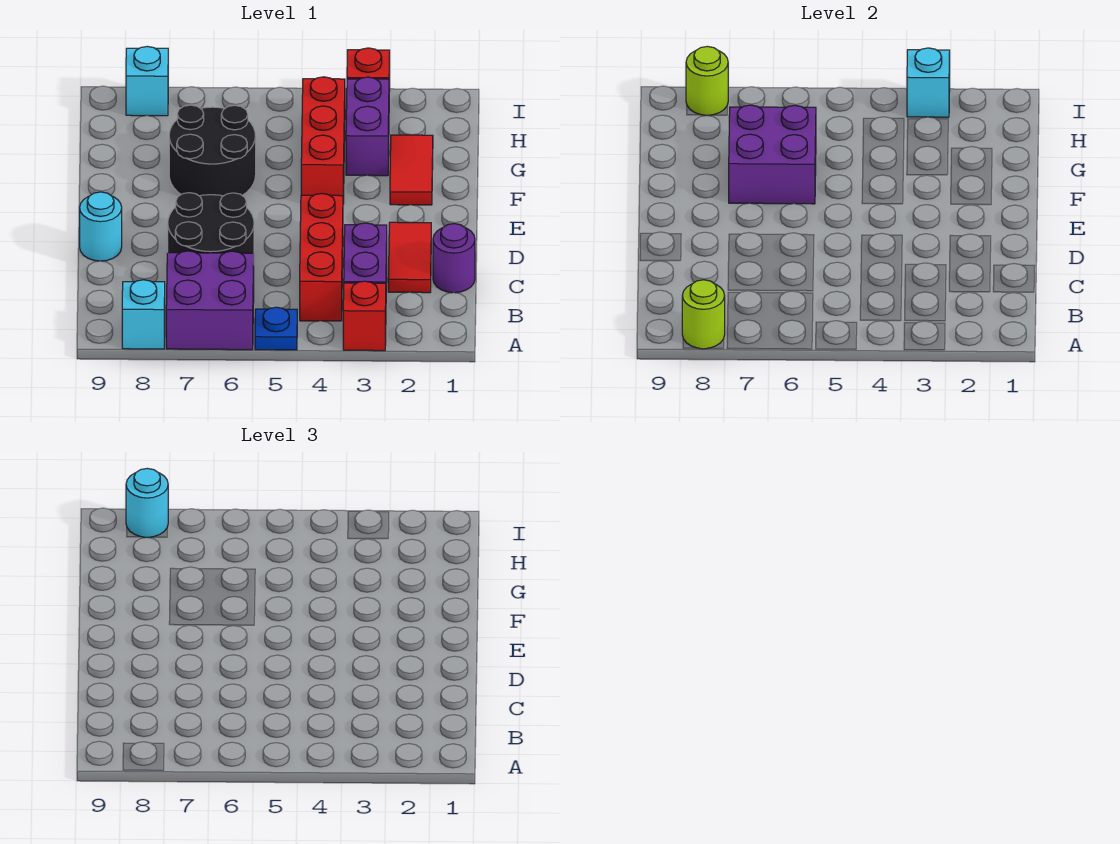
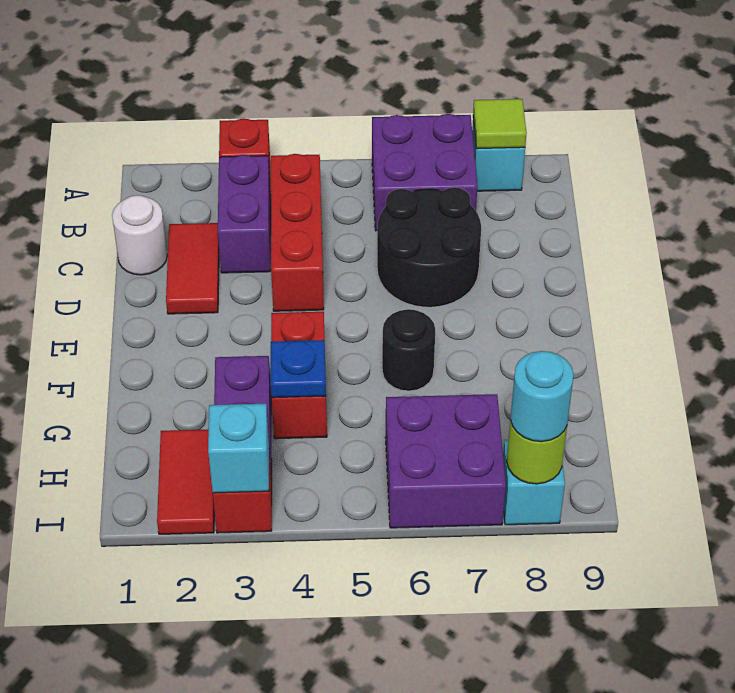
blue 1x1 plate [255,307,297,350] -> blue 1x1 plate moved to [271,340,326,398]
lime 1x1 round brick [682,280,725,349] -> lime 1x1 tile [473,99,527,149]
purple 1x1 round brick [433,224,475,293] -> white 1x1 round brick [112,195,167,275]
cyan 1x1 round brick [80,192,122,261] -> none
red 1x2 tile [390,135,433,205] -> red 1x2 tile moved to [157,429,214,534]
red 1x3 brick [301,77,345,204] -> red 1x2 brick [271,312,327,439]
black 2x2 round brick [169,105,256,196] -> black 1x1 round brick [382,309,435,391]
purple 2x2 brick [729,105,816,204] -> purple 2x2 brick moved to [385,394,506,528]

